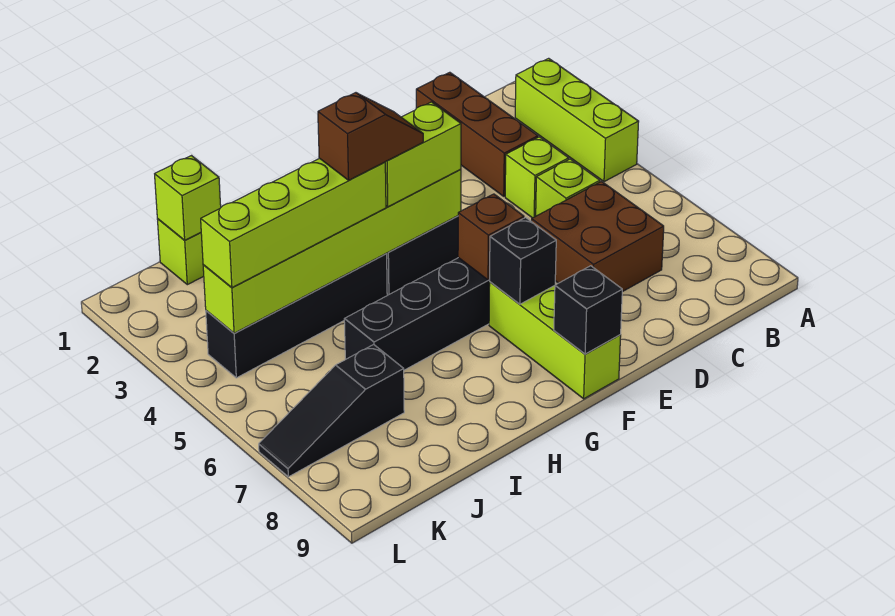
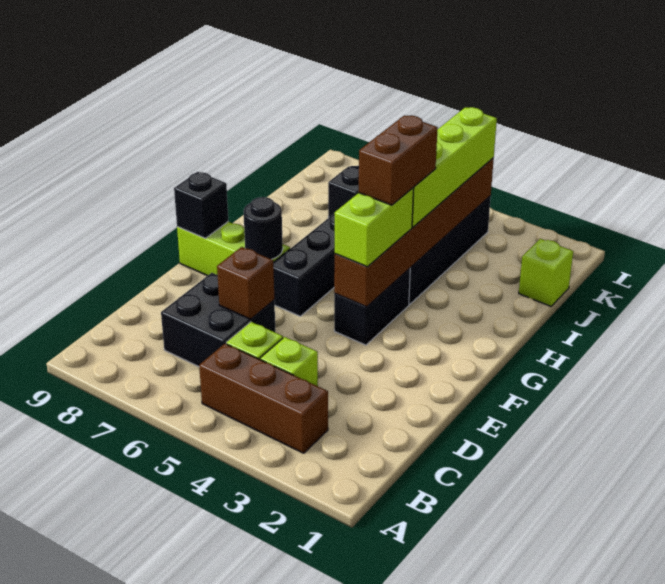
lime 1x3 brick [515,58,639,182] -> none
brown 1x3 brick [416,72,538,196] -> brown 1x3 brick moved to [199,344,328,453]
brown 2x2 brick [532,182,664,292] -> black 2x2 brick [161,273,275,367]
lime 1x6 brick [203,169,461,333] -> brown 1x6 brick [334,158,494,307]
brown 1x1 brick [458,194,524,280] -> brown 1x1 brick moved to [217,247,274,319]
black 1x1 brick [489,218,556,304] -> black 1x1 round brick [244,197,283,259]
brown 1x2 slope [318,93,423,180] -> brown 1x2 brick [359,115,438,205]
lime 1x1 brick [155,156,221,240] -> none

